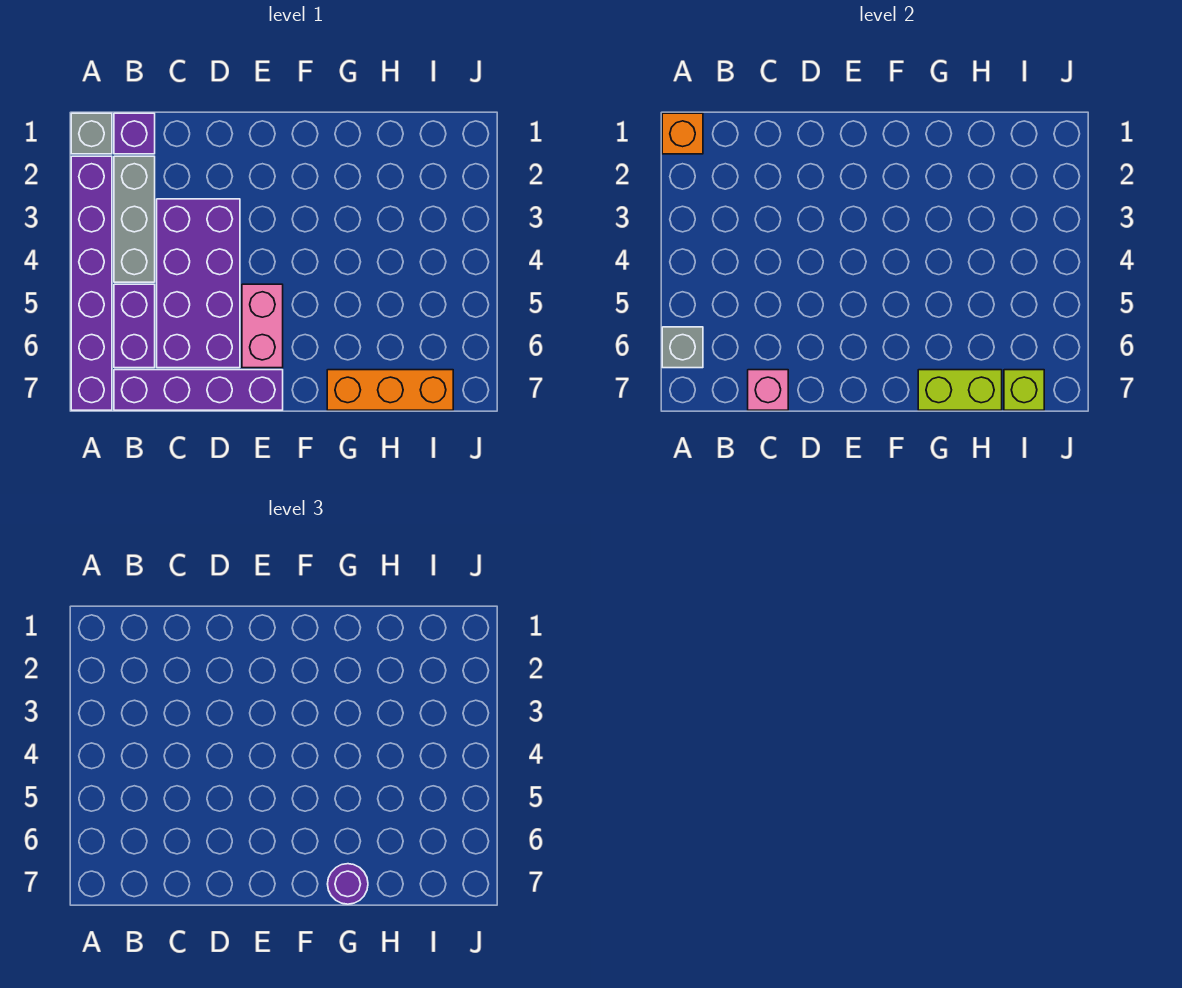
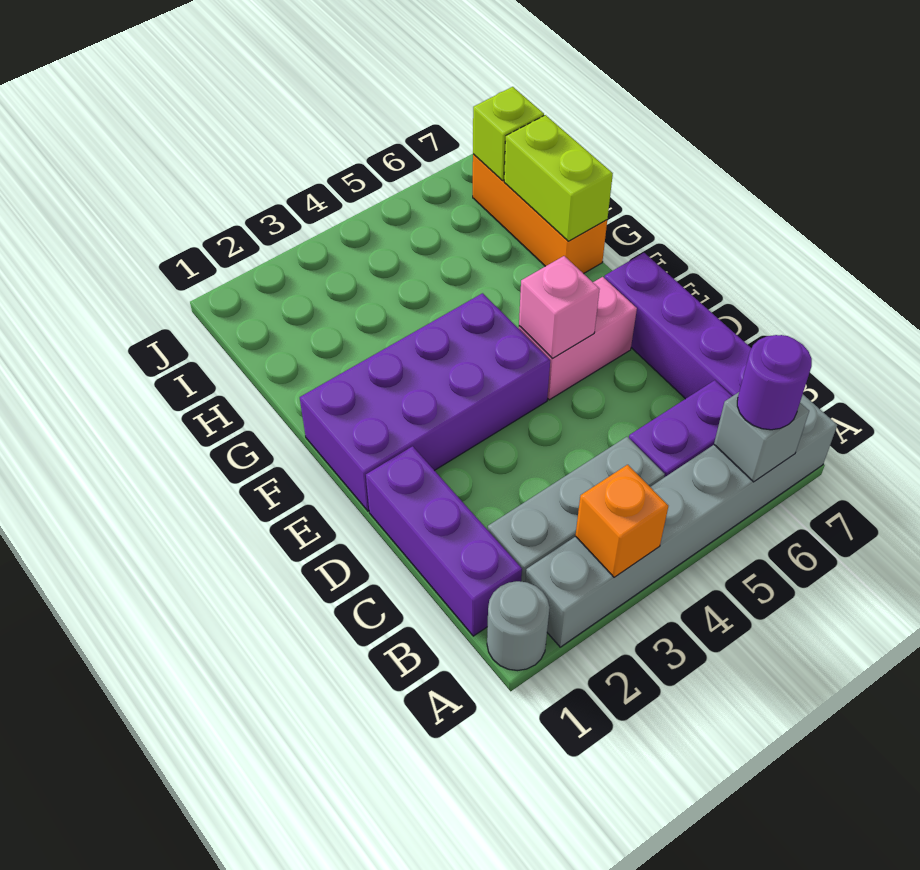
grey 1x1 brick [71,113,112,154] -> grey 1x1 round brick [487,581,550,671]
orange 1x1 brick [662,113,703,154] -> orange 1x1 brick moved to [575,465,668,577]
purple 1x6 brick [71,156,112,410] -> grey 1x6 brick [525,395,837,647]
purple 1x1 brick [114,113,155,154] -> purple 1x3 brick [366,446,522,636]
purple 2x4 brick [157,199,240,368] -> purple 2x4 brick moved to [300,293,550,511]
pink 1x1 brick [748,370,788,410] -> pink 1x1 brick moved to [519,256,600,358]
purple 1x1 round brick [328,864,368,904] -> purple 1x1 round brick moved to [737,335,812,430]

